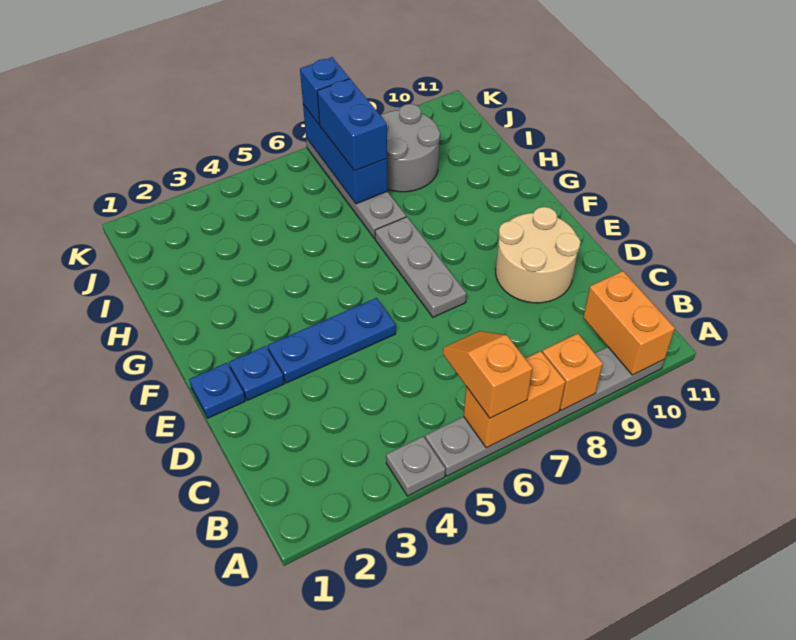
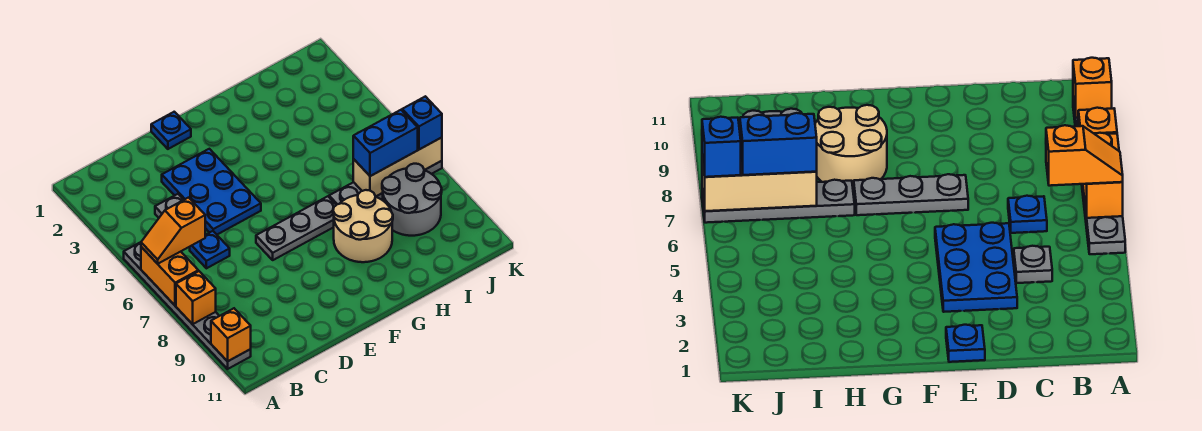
grey 1x1 plate [386,436,445,496] -> grey 1x1 plate moved to [155,194,184,218]
orange 1x2 slope [443,331,533,418] -> orange 1x2 slope turned to [141,198,205,264]
orange 1x2 brick [583,271,675,375] -> orange 1x1 brick [211,308,251,361]
tan 2x2 round brick [496,207,581,303] -> tan 2x2 round brick moved to [333,190,393,262]
blue 1x1 plate [229,346,284,400] -> blue 1x1 plate moved to [190,231,230,268]
blue 1x3 plate [268,298,396,383] -> blue 2x3 plate [162,149,261,235]
blue 1x3 brick [303,105,388,204] -> tan 1x3 brick [353,137,442,197]

